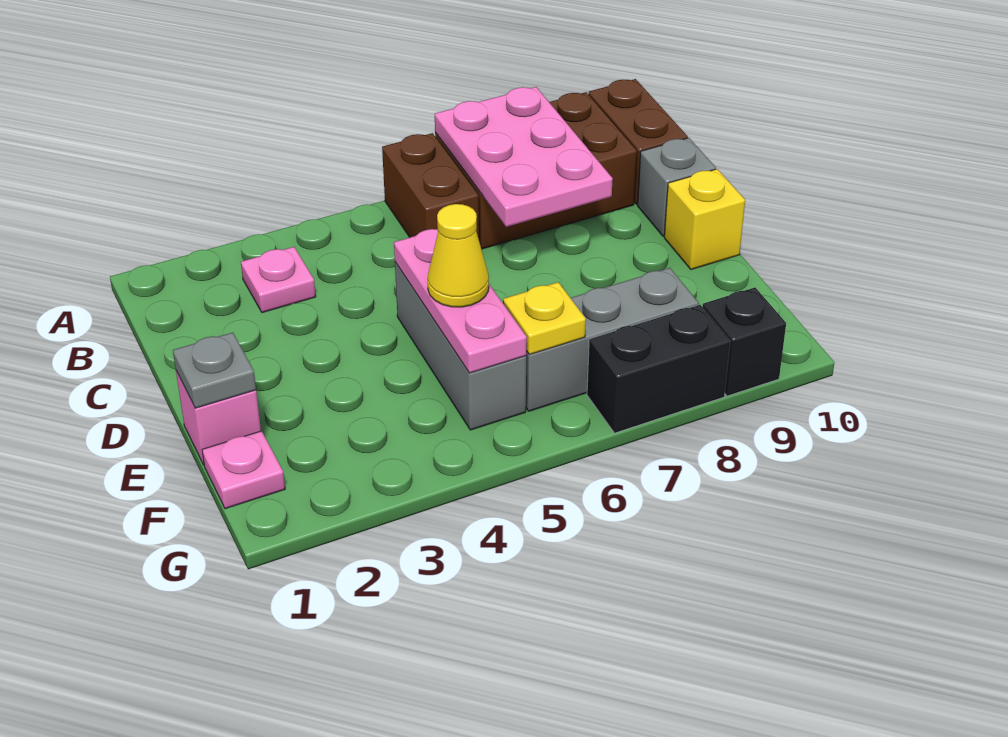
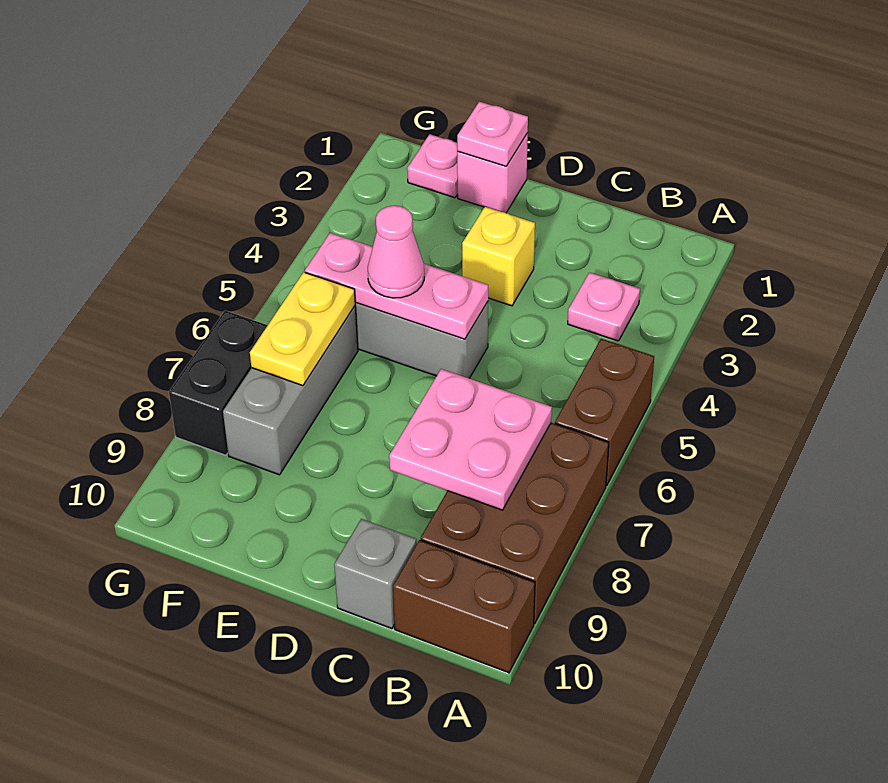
brown 1x2 brick [382,133,479,239] -> brown 1x2 brick turned to [555,339,654,486]
pink 2x3 plate [435,87,613,227] -> pink 2x2 plate [389,369,552,510]
yellow 1x1 brick [664,169,745,270] -> yellow 1x1 brick moved to [462,207,535,306]
grey 1x1 plate [173,333,256,408] -> pink 1x1 plate [457,102,528,166]
yellow 1x1 cone [428,204,489,307] -> pink 1x1 cone [368,206,424,298]
yellow 1x1 plate [503,282,586,354] -> yellow 1x2 plate [250,272,355,386]
black 1x1 brick [703,287,786,396] -> none

